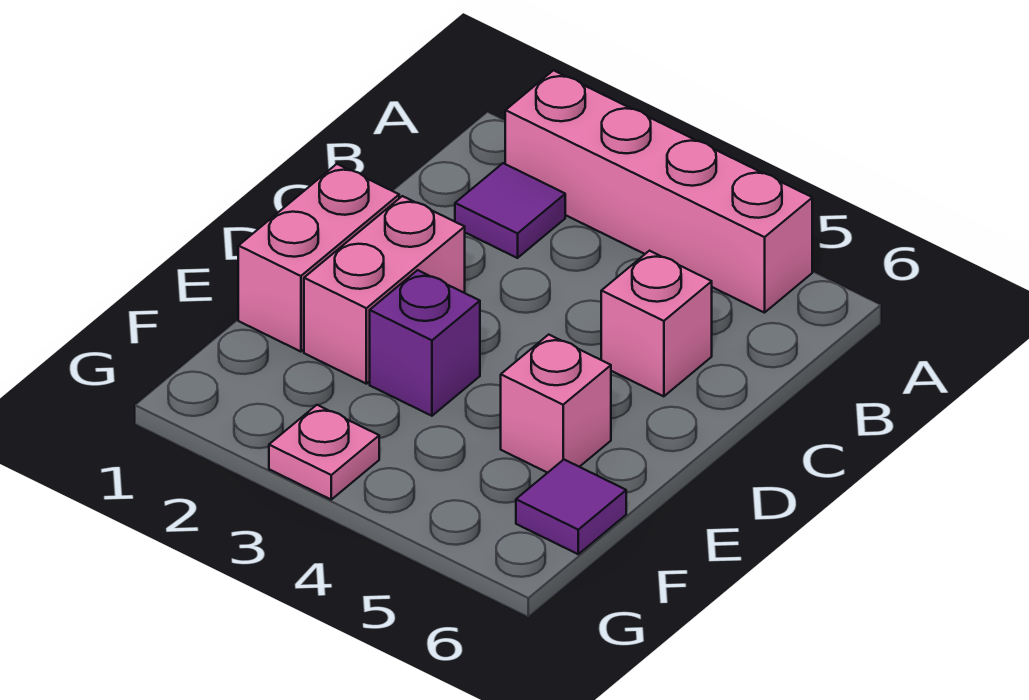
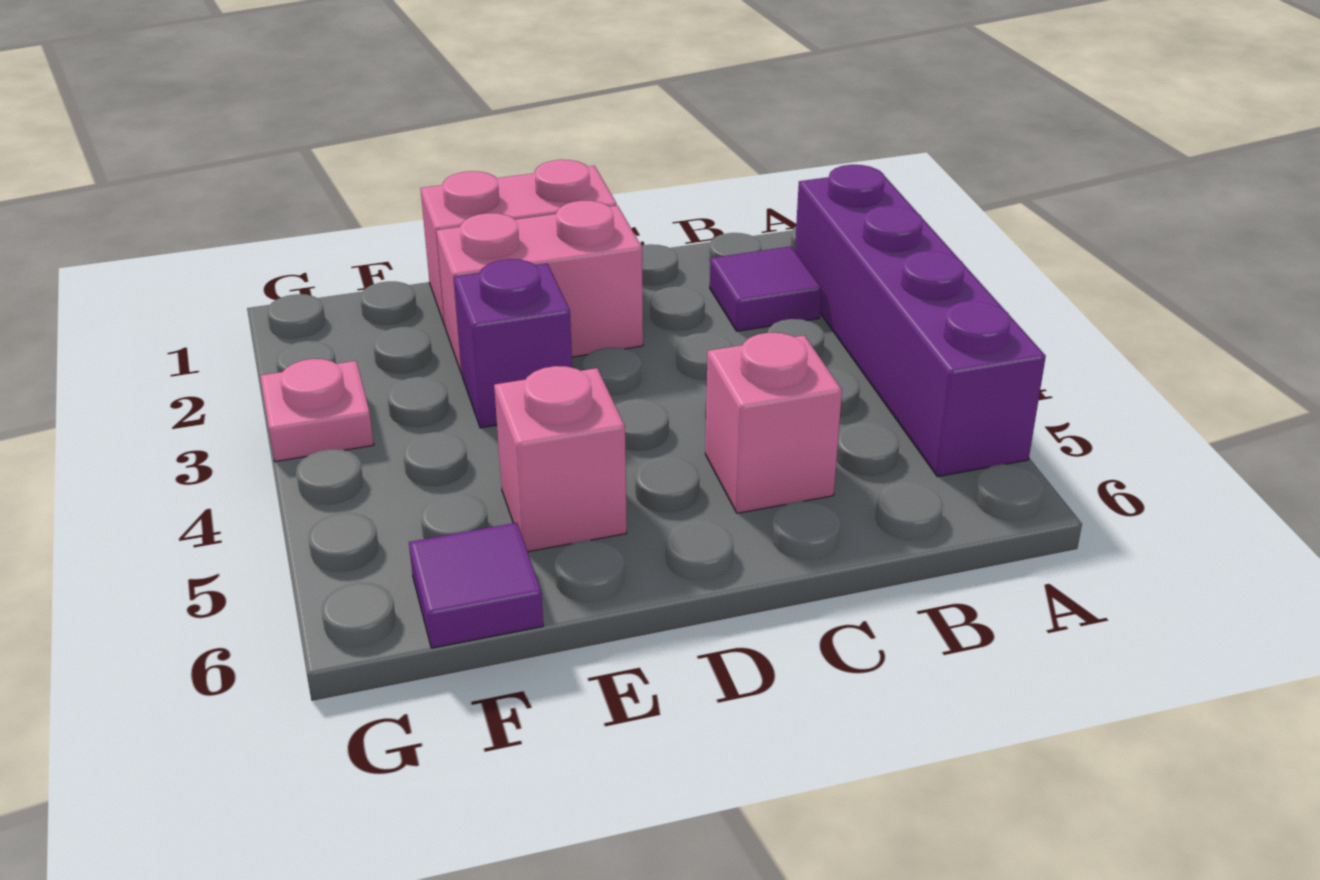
pink 1x4 brick [505,70,812,313] -> purple 1x4 brick [795,165,1046,477]

